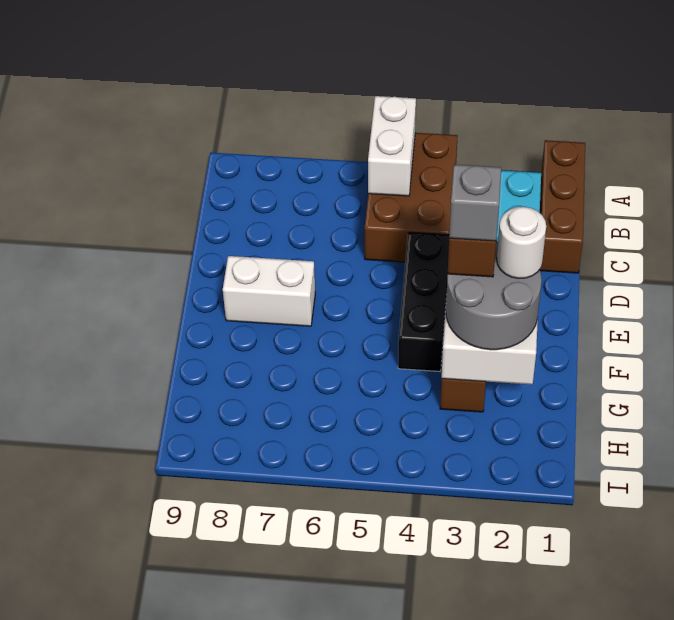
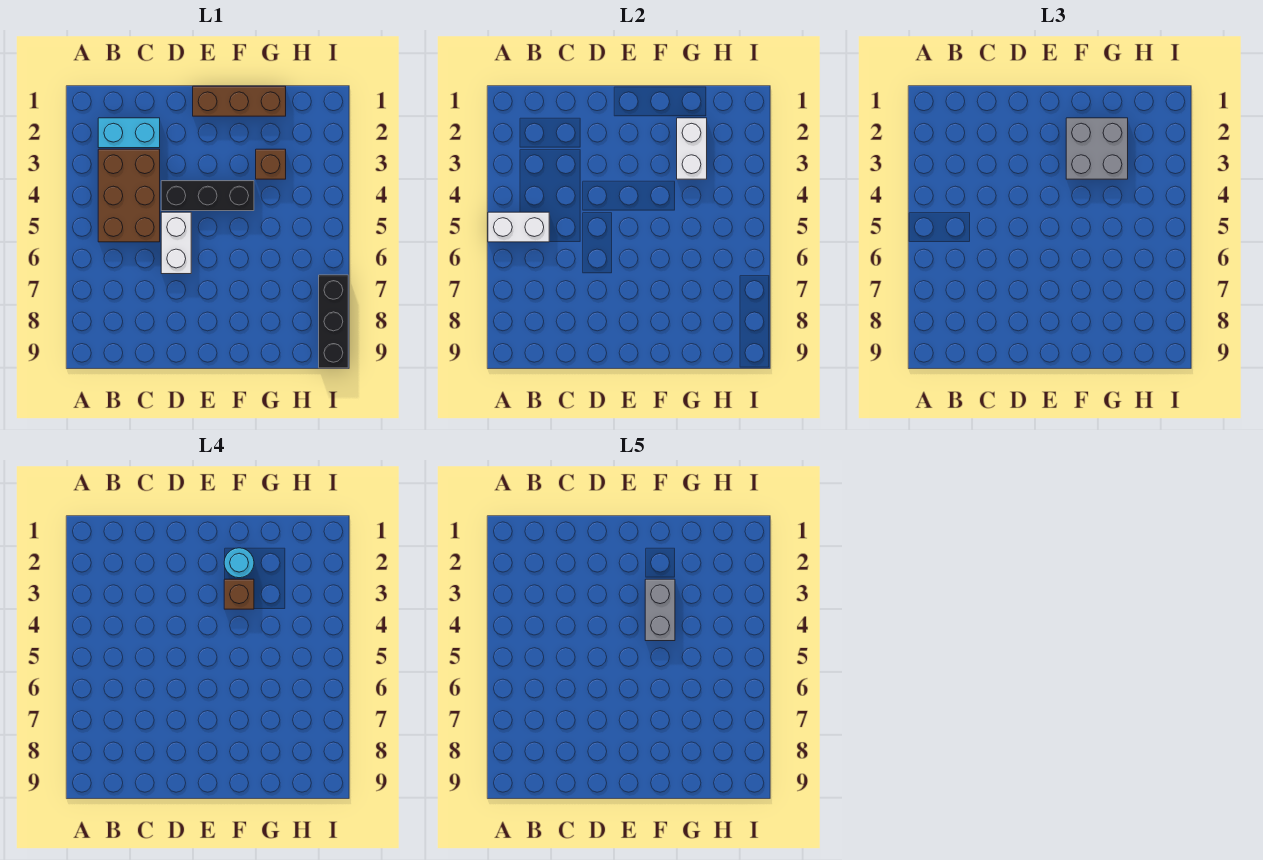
brown 1x3 brick [540,140,585,273] -> brown 1x3 brick moved to [193,86,286,116]
brown 2x3 brick [364,133,457,262] -> brown 2x3 brick turned to [98,149,160,242]
white 1x2 brick [223,256,315,326] -> white 1x2 brick moved to [161,212,191,274]
grey 2x2 round brick [446,241,542,350] -> grey 2x2 brick [1066,118,1128,179]
white 1x1 round brick [497,207,546,278] -> cyan 1x1 round brick [224,548,254,578]
grey 1x1 brick [449,164,501,241] -> grey 1x2 brick [645,579,675,641]
none -> black 1x3 brick [319,275,348,368]

